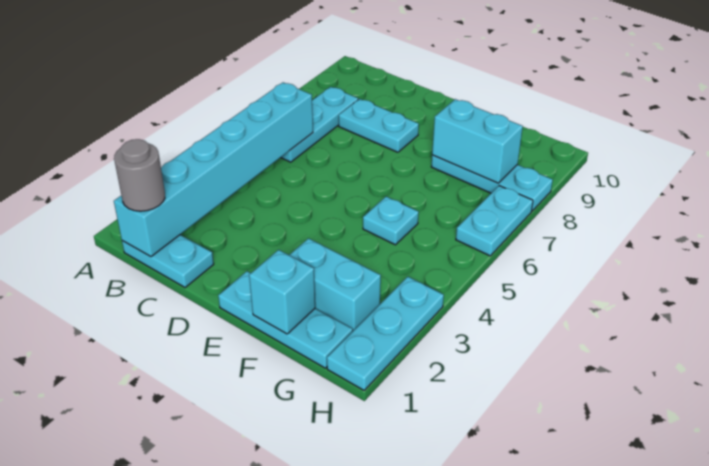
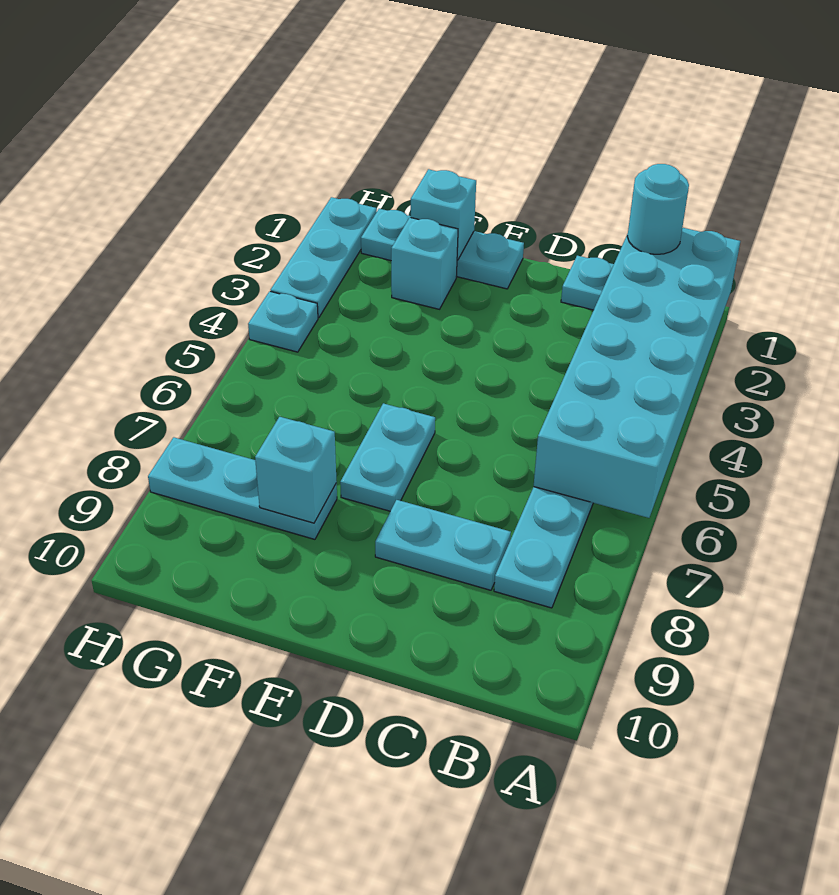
cyan 1x6 brick [114,82,313,257] -> cyan 2x6 brick [534,228,740,518]
grey 1x1 round brick [114,139,165,211] -> cyan 1x1 round brick [627,164,689,254]
cyan 1x2 brick [290,238,381,331] -> cyan 1x1 brick [391,217,458,309]
cyan 1x1 plate [363,196,419,245] -> cyan 1x1 plate moved to [248,291,318,352]
cyan 1x2 brick [432,99,523,183] -> cyan 1x1 brick [255,417,337,523]
cyan 1x2 plate [456,186,533,256] -> cyan 1x2 plate moved to [340,403,435,511]

